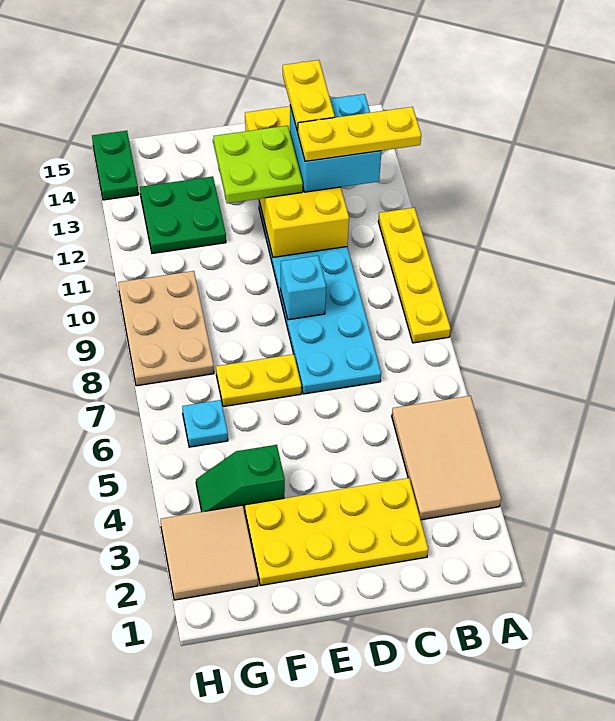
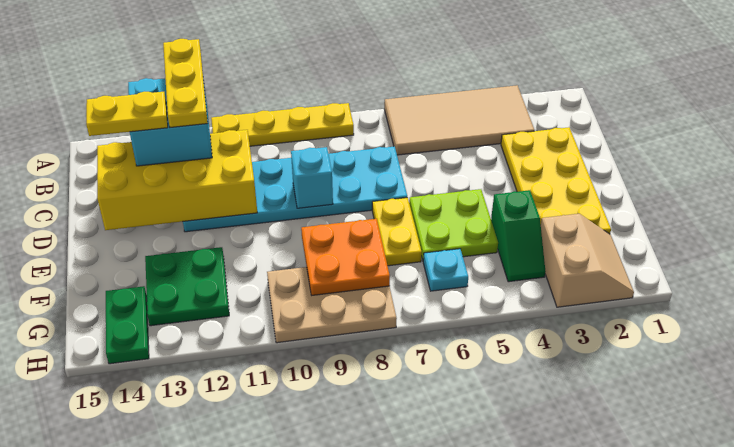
tan 2x3 tile [392,396,501,520] -> tan 2x4 tile [384,85,535,155]
lime 2x2 plate [214,126,303,203] -> lime 2x2 plate moved to [409,189,498,260]
none -> orange 2x2 plate [301,219,390,295]
tan 2x2 tile [160,505,258,600] -> tan 2x2 slope [541,214,634,307]
green 1x2 plate [92,131,139,200] -> green 1x2 plate turned to [106,286,149,364]

